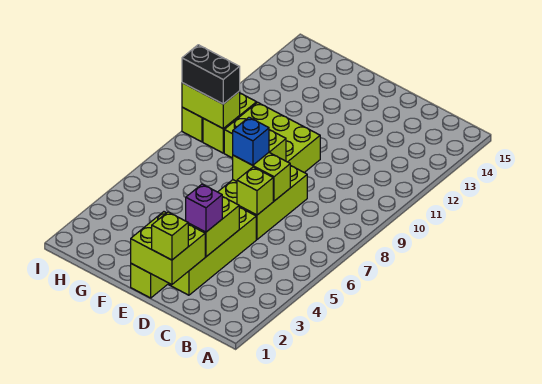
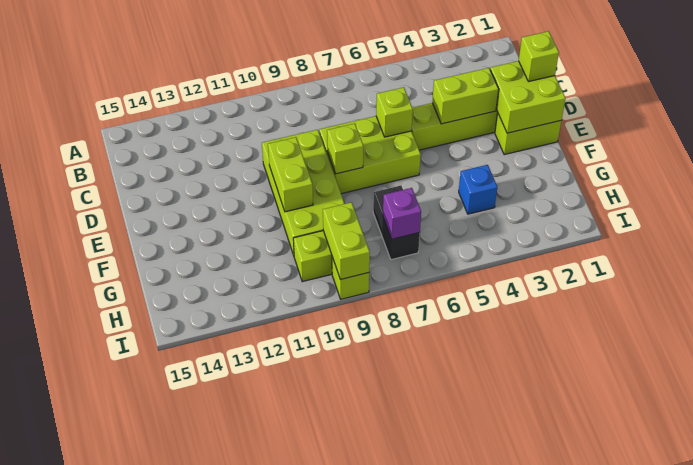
purple 1x1 brick [186,184,222,232] -> purple 1x1 brick moved to [383,188,421,239]
lime 1x2 brick [233,153,290,201] -> lime 1x2 brick moved to [268,137,313,212]
blue 1x1 brick [233,117,269,165] -> blue 1x1 brick moved to [459,165,497,214]
lime 2x3 brick [224,102,320,173] -> lime 2x4 brick [262,130,344,255]
black 1x2 brick [182,45,240,104] -> black 1x2 brick moved to [373,186,420,260]

